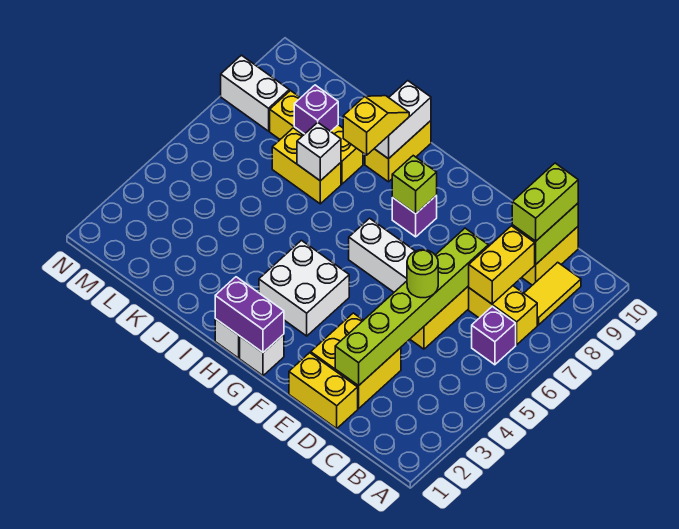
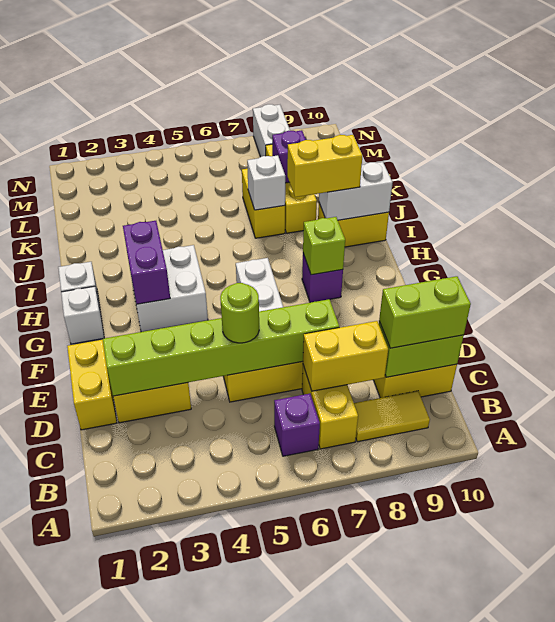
purple 1x2 brick [215,277,284,352] -> purple 1x2 brick moved to [123,221,170,304]
yellow 1x2 slope [343,96,409,155] -> yellow 1x2 brick [287,135,363,197]

